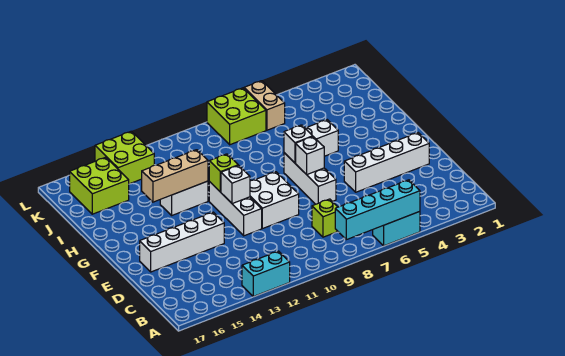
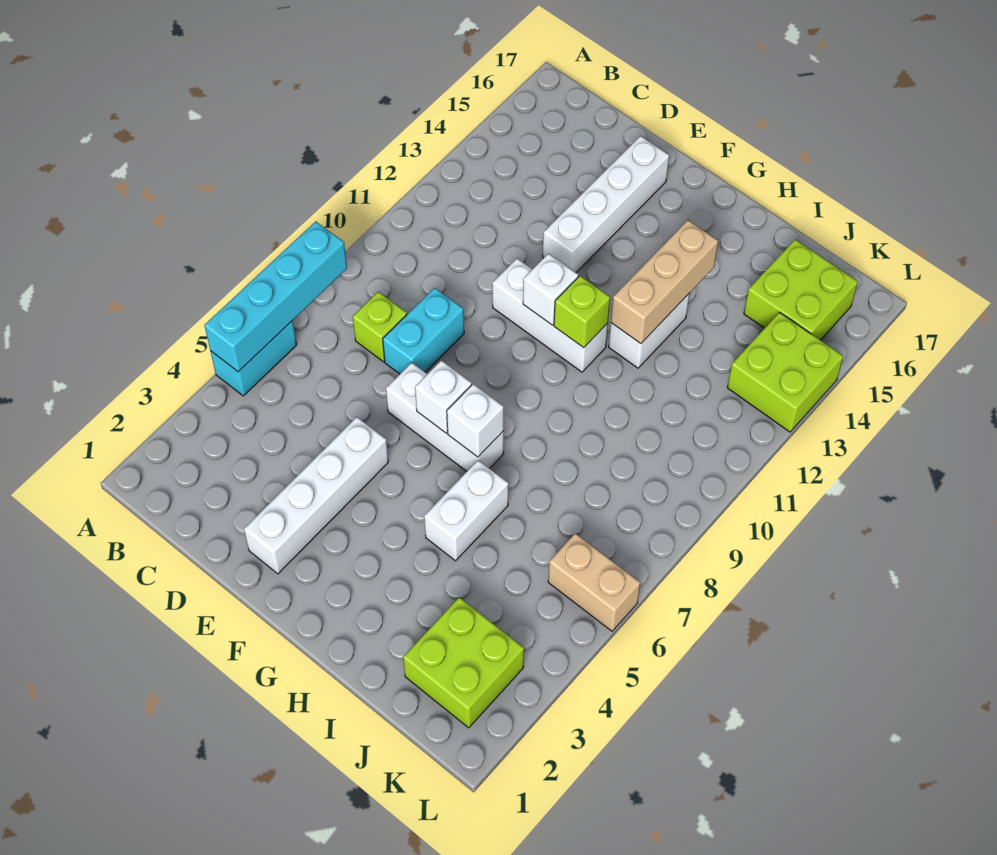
cyan 1x2 brick [242,251,290,297] -> cyan 1x2 brick moved to [383,288,464,374]
white 2x2 brick [250,172,299,229] -> none
lime 2x2 brick [207,88,266,145] -> lime 2x2 brick moved to [403,597,524,728]

